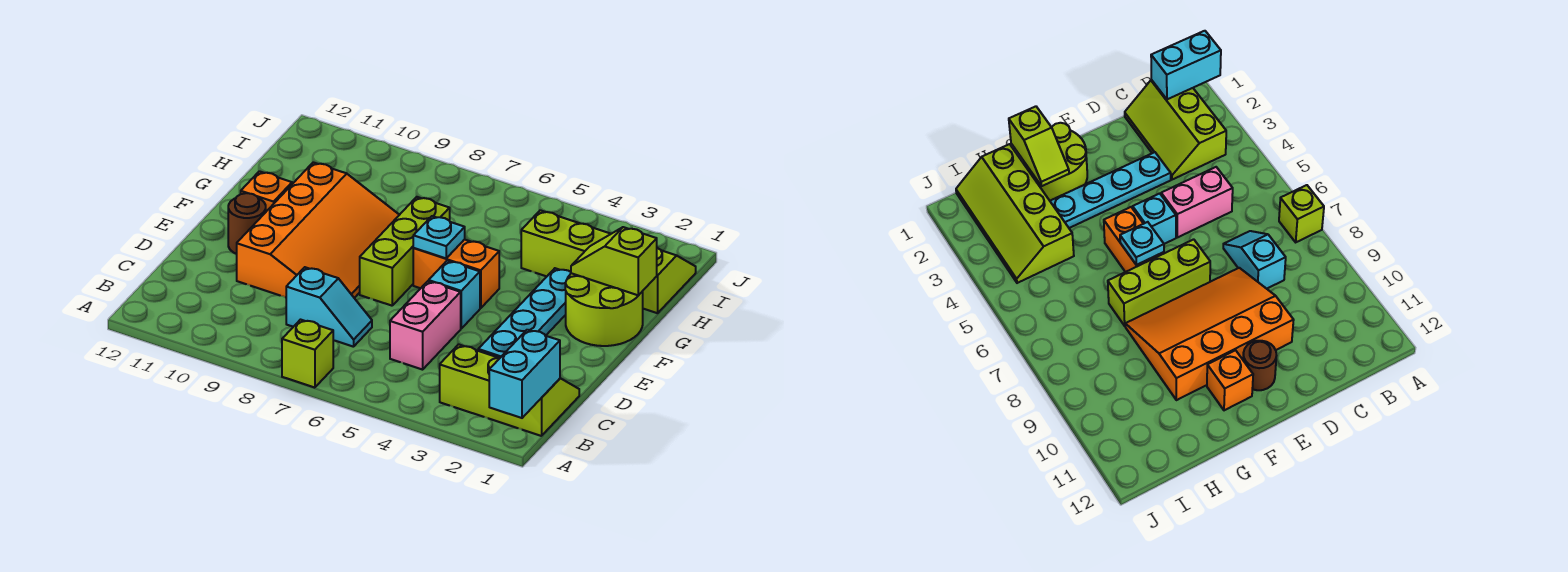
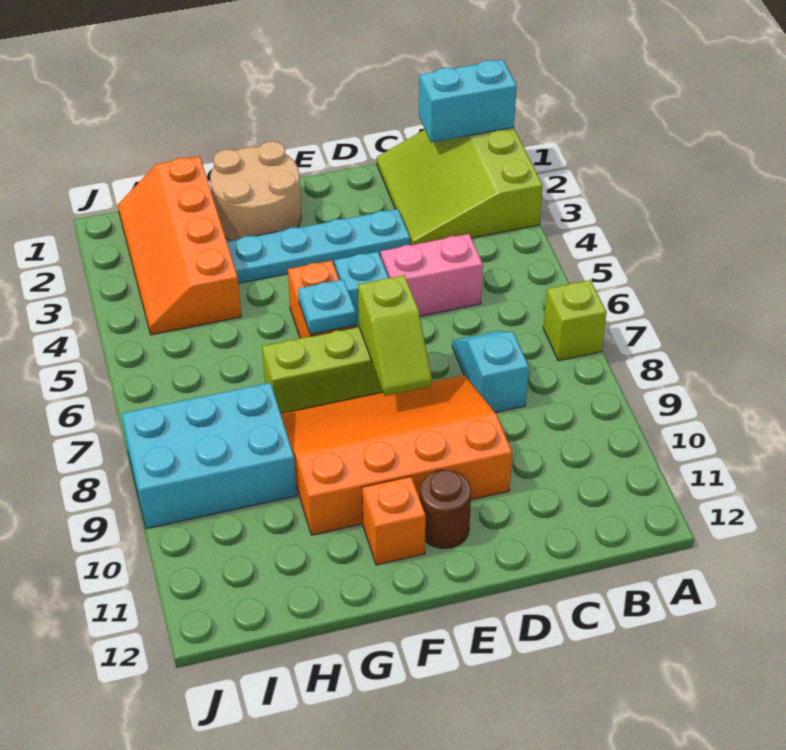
lime 2x3 slope [440,344,579,436] -> lime 3x3 slope [377,127,543,245]
lime 2x2 round brick [565,273,643,346] -> tan 2x2 round brick [210,142,301,241]
lime 1x2 slope [571,227,657,295] -> lime 1x2 slope moved to [358,275,432,396]
lime 2x4 slope [521,210,696,313] -> orange 2x4 slope [118,156,241,335]
none -> cyan 2x3 brick [122,383,297,529]

